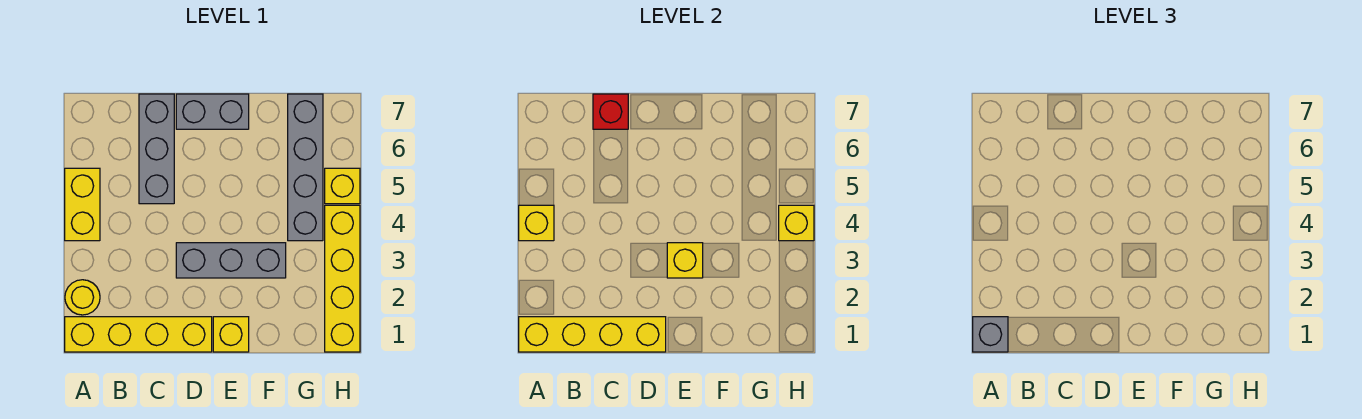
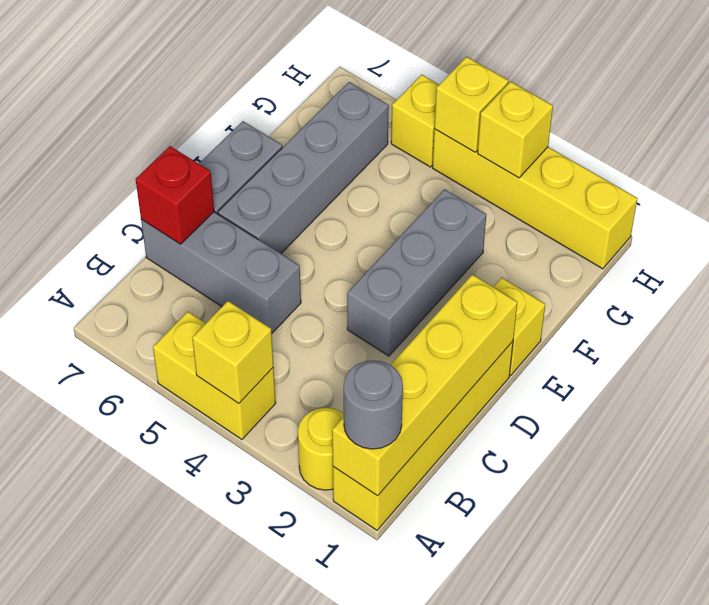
grey 1x1 brick [973,317,1008,352] -> grey 1x1 round brick [344,360,403,449]
yellow 1x1 brick [667,243,703,278] -> yellow 1x1 brick moved to [478,82,553,178]
grey 1x4 brick [288,94,323,241] -> grey 1x4 brick turned to [218,82,389,253]

